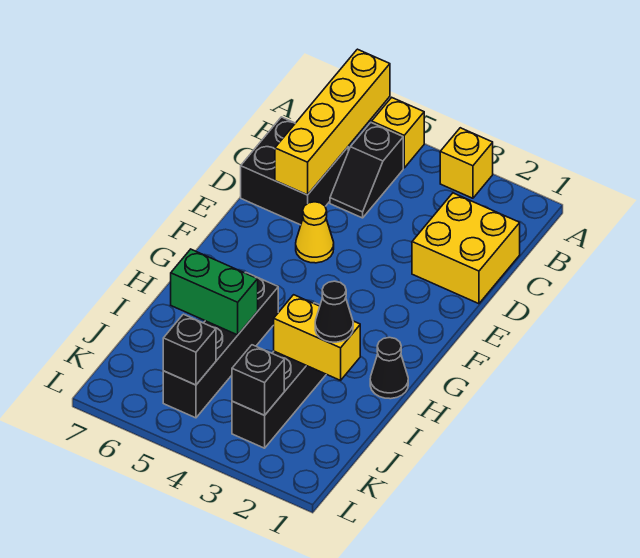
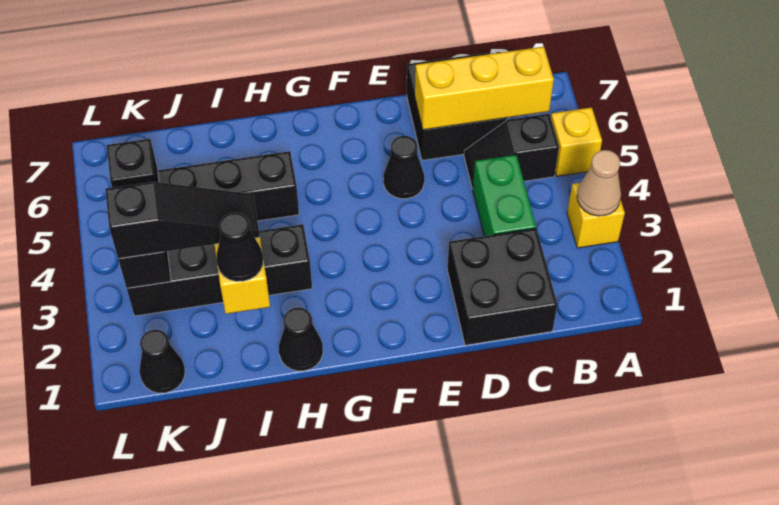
none -> tan 1x1 cone [577,150,621,216]
yellow 1x4 brick [275,49,390,195] -> yellow 1x3 brick [415,47,554,130]
yellow 2x2 brick [412,193,520,304] -> black 2x2 brick [447,228,558,345]
yellow 1x1 cone [296,202,334,263] -> black 1x1 cone [383,136,424,199]
none -> black 1x3 slope [105,182,260,259]
green 1x2 brick [171,249,258,335] -> green 1x2 brick moved to [473,155,536,236]
none -> black 1x1 cone [140,330,185,393]

